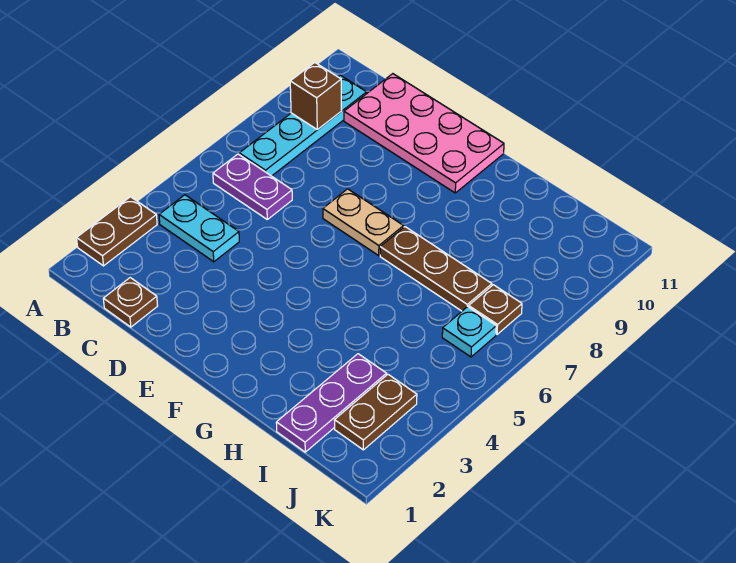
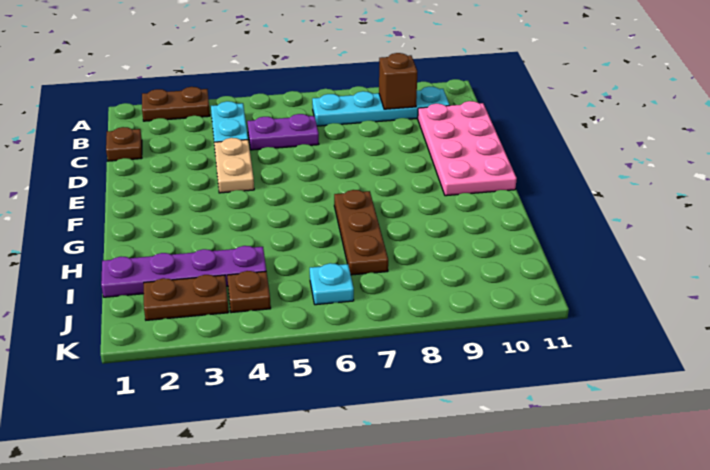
purple 1x2 plate [213,154,292,219] -> purple 1x2 plate turned to [247,114,319,150]
tan 1x2 plate [323,189,404,256] -> tan 1x2 plate moved to [214,138,254,193]
purple 1x3 plate [276,354,387,452] -> purple 1x4 plate [101,246,266,297]
brown 1x1 plate [469,285,522,334] -> brown 1x1 plate moved to [227,271,271,313]

